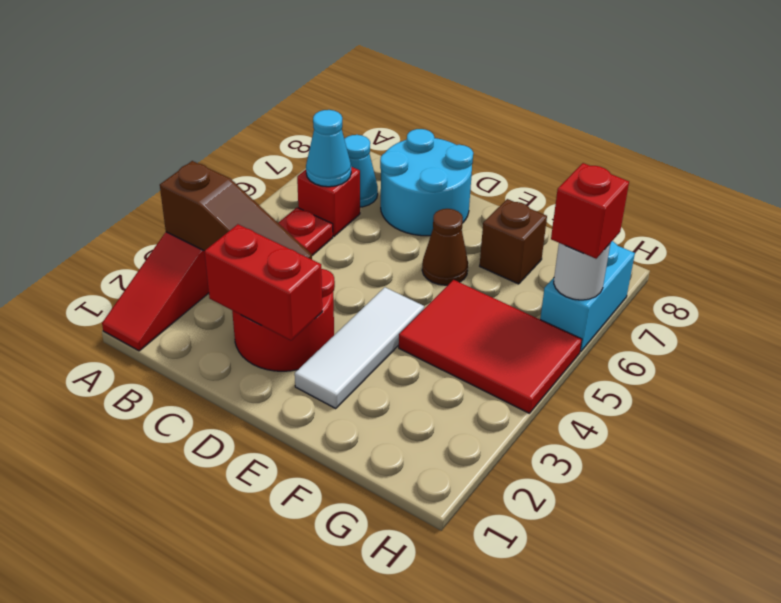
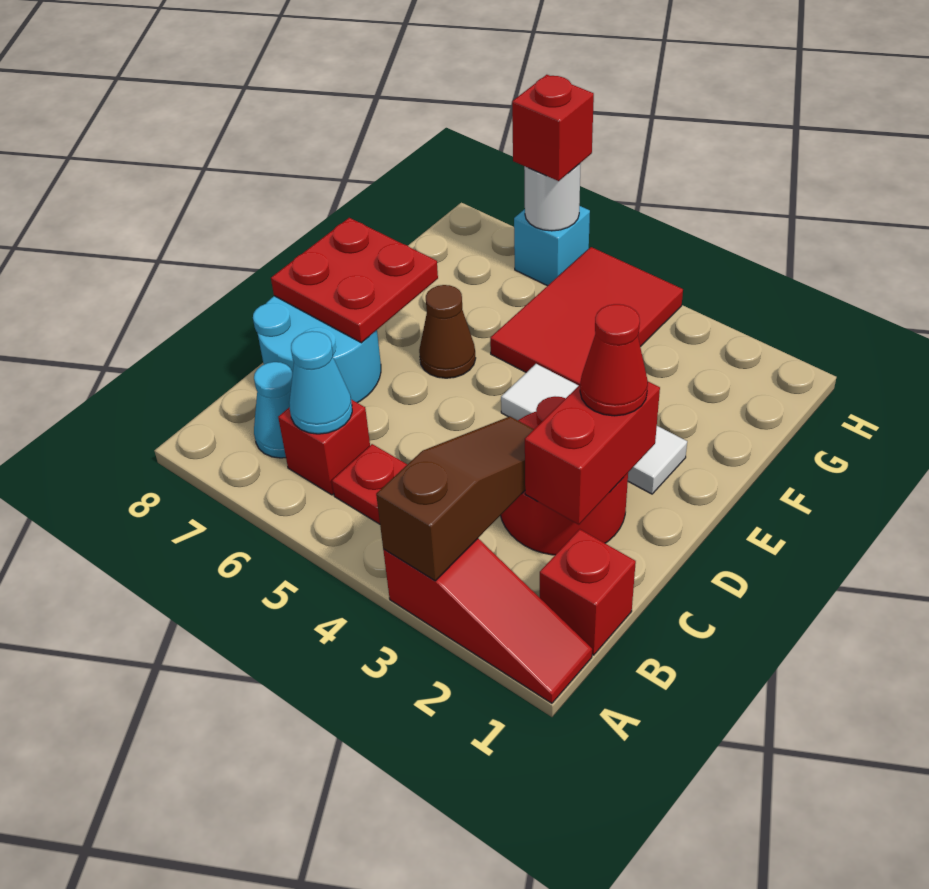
none -> red 1x1 brick [540,529,636,655]
none -> red 1x1 cone [580,304,648,416]
none -> red 2x2 plate [271,218,438,343]
brown 1x1 brick [480,199,547,284] -> none
cyan 1x2 brick [540,241,635,352] -> cyan 1x1 brick [514,206,590,286]

